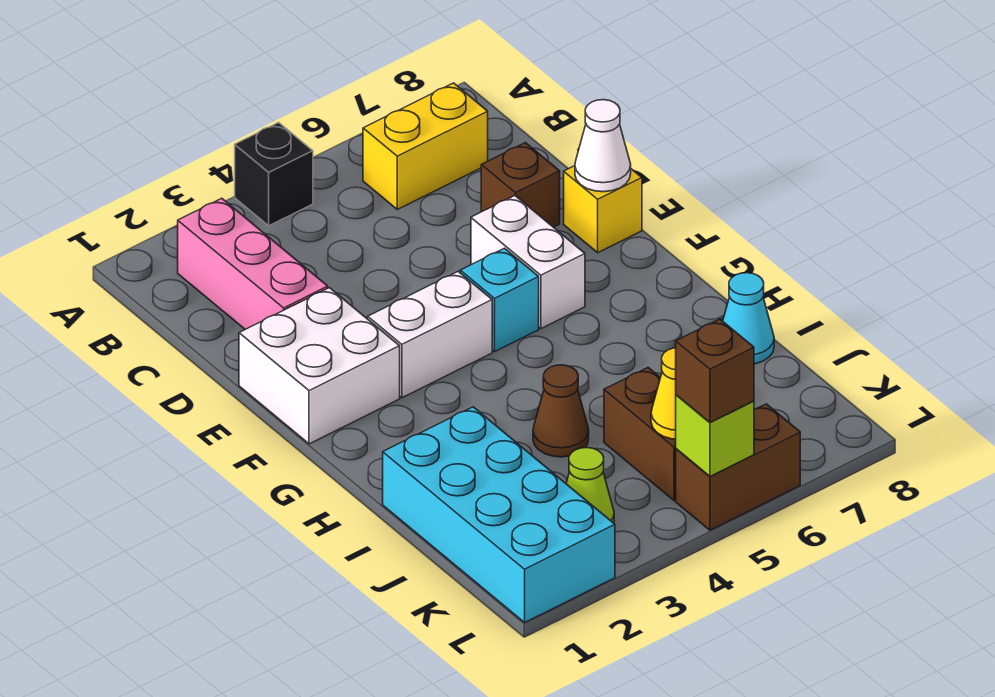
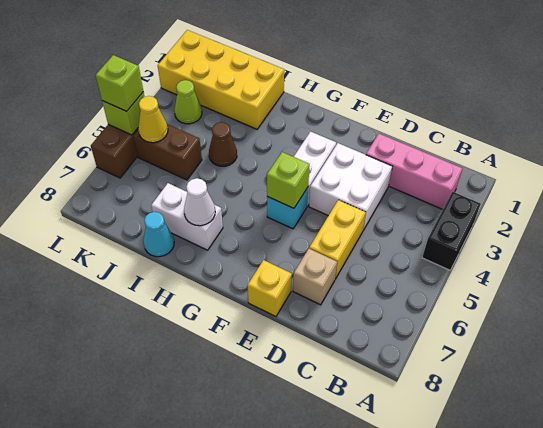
black 1x1 brick [235,122,313,226] -> black 1x2 brick [422,192,481,270]
yellow 1x2 brick [363,83,488,209] -> yellow 1x2 brick moved to [309,200,366,279]
brown 1x1 brick [481,143,560,227] -> tan 1x1 brick [293,249,337,305]
white 2x2 brick [239,288,400,444] -> white 2x2 brick moved to [309,143,392,230]
white 1x2 brick [471,196,585,329] -> white 1x2 brick moved to [151,183,223,250]
white 1x1 cone [575,100,631,192] -> white 1x1 cone moved to [184,178,215,226]
none -> lime 1x1 brick [267,152,310,208]
cyan 2x4 brick [383,407,615,622] -> yellow 2x4 brick [158,30,284,129]
brown 1x1 brick [676,319,754,422] -> lime 1x1 brick [96,55,143,111]

